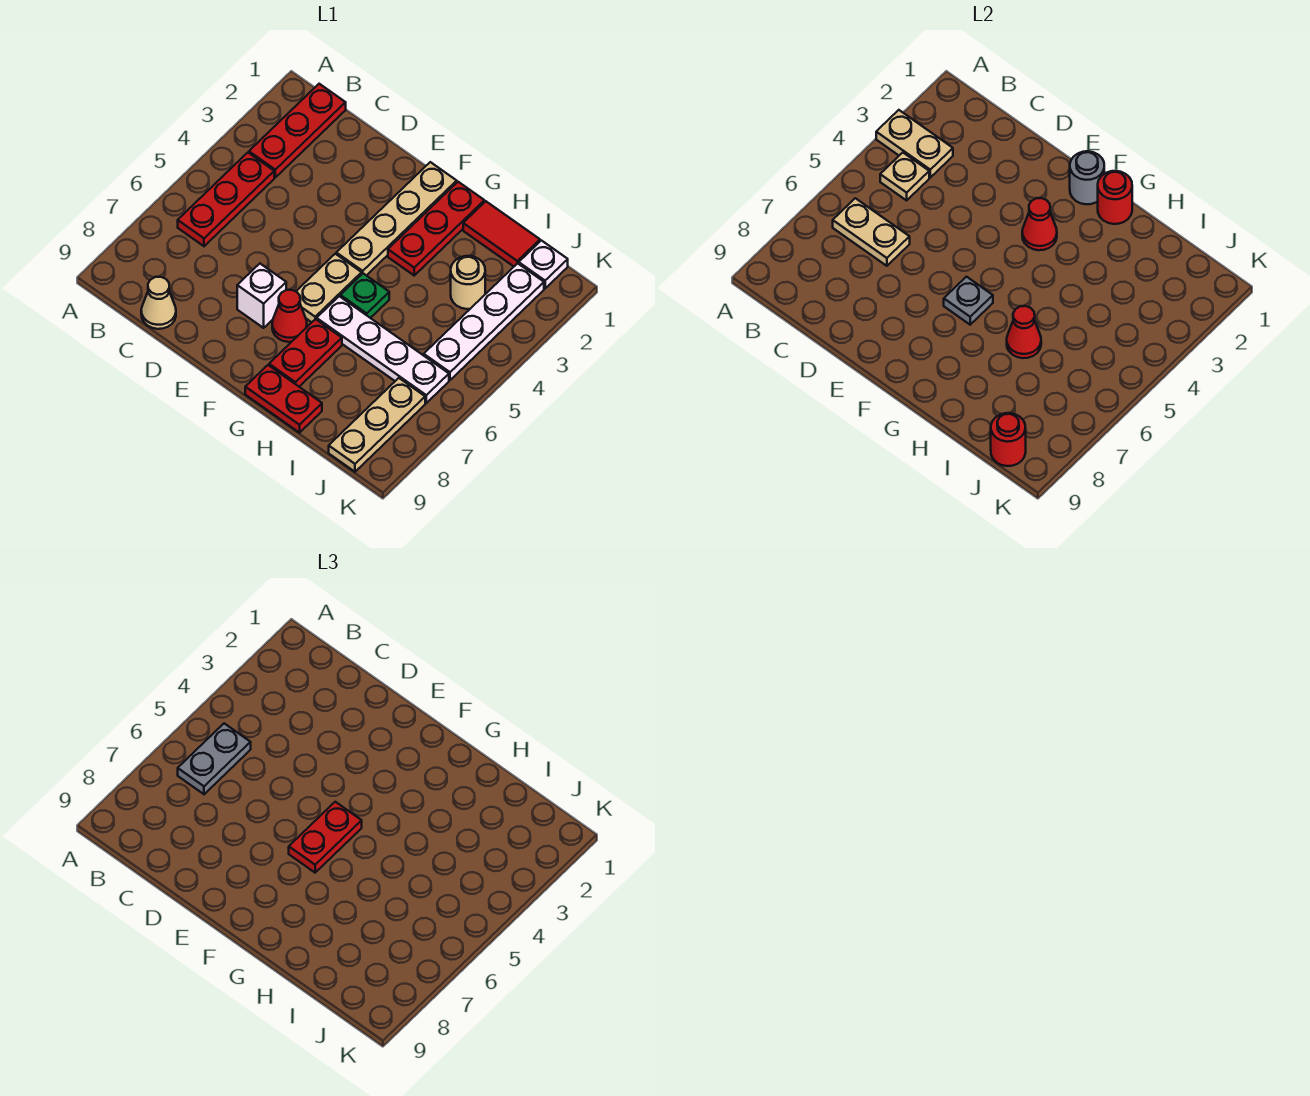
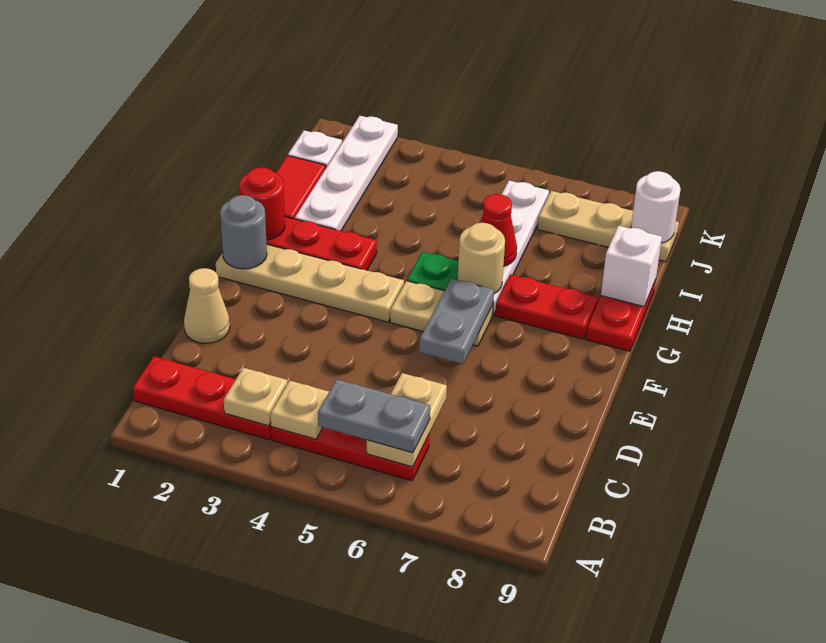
tan 1x2 plate [876,110,953,177] -> tan 1x1 plate [224,368,287,426]
tan 1x1 cone [141,277,176,329] -> tan 1x1 cone moved to [184,268,230,343]
white 1x1 brick [237,264,286,328] -> white 1x1 brick moved to [601,226,662,306]
red 1x1 cone [1022,198,1057,250] -> none
red 1x2 plate [289,802,362,873] -> none
grey 1x1 plate [944,277,993,325] -> grey 1x2 plate [419,278,494,364]
red 1x1 cone [272,290,307,342] -> none
tan 1x1 round brick [451,256,485,309] -> tan 1x1 round brick moved to [458,223,505,294]
white 1x4 plate [424,263,544,380] -> white 1x4 plate turned to [295,116,398,231]
red 1x1 round brick [991,413,1026,466] -> white 1x1 round brick [631,171,681,243]

